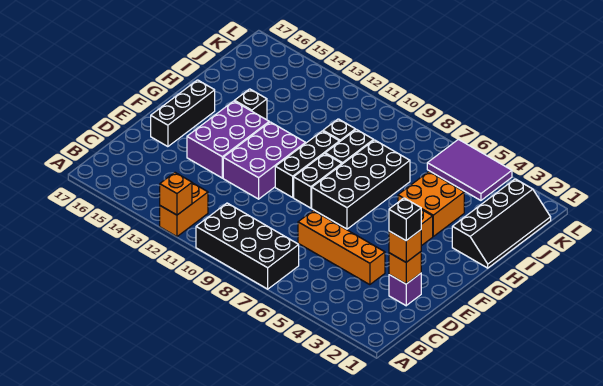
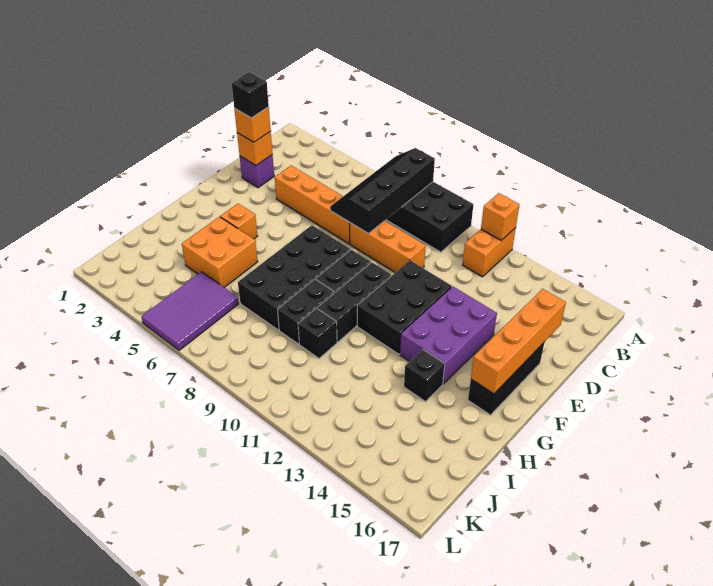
none -> orange 1x3 brick [350,221,426,272]
none -> orange 1x4 brick [471,289,566,394]
purple 2x3 brick [223,122,306,199] -> black 2x3 brick [357,260,452,354]
black 2x4 slope [452,179,551,268] -> black 2x4 slope moved to [330,148,435,234]
purple 2x3 tile [427,139,512,200] -> purple 2x3 tile turned to [142,272,239,350]

